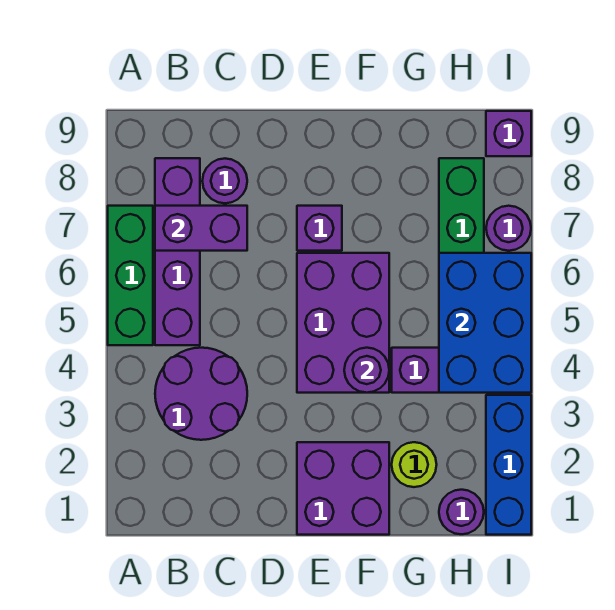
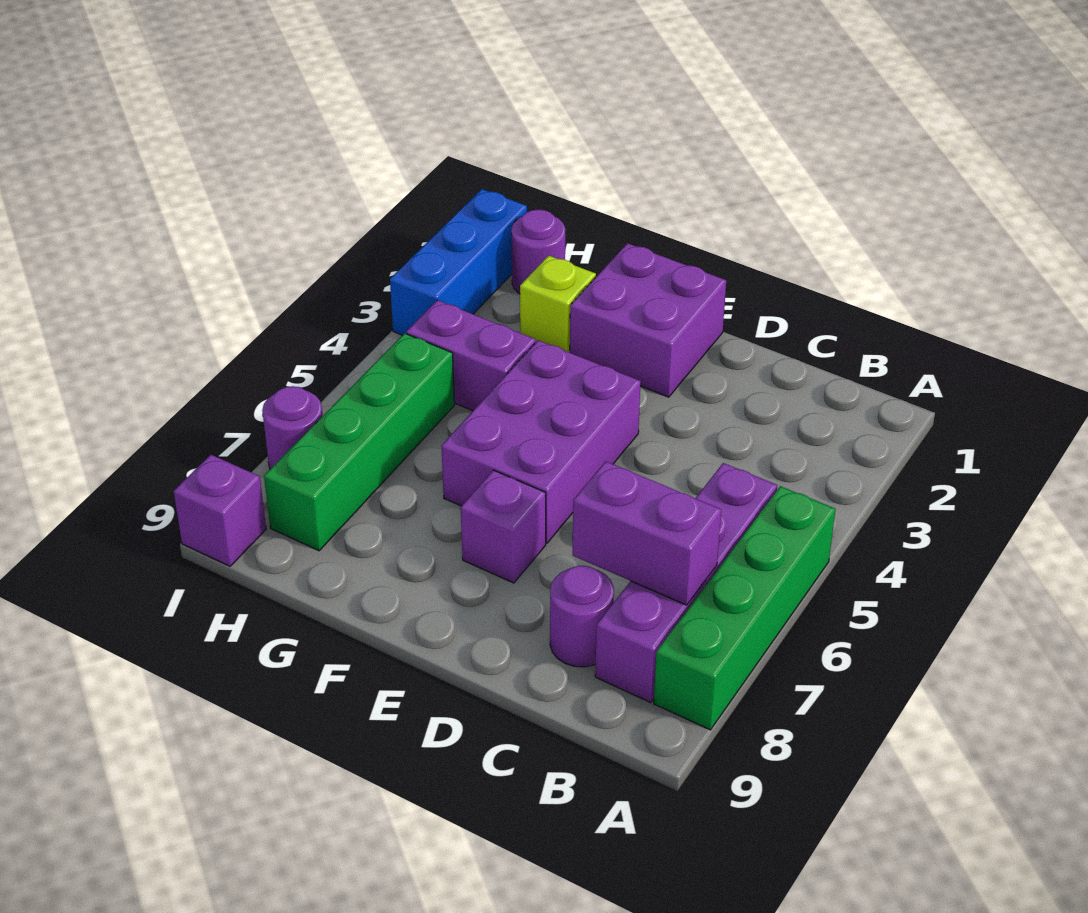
green 1x3 brick [108,206,153,345] -> green 1x4 brick [654,486,835,730]
purple 2x2 round brick [155,348,247,440] -> none
purple 1x1 round brick [344,348,389,393] -> none
lime 1x1 round brick [392,442,437,487] -> lime 1x1 brick [520,256,596,353]
blue 2x3 brick [439,253,531,393] -> none

